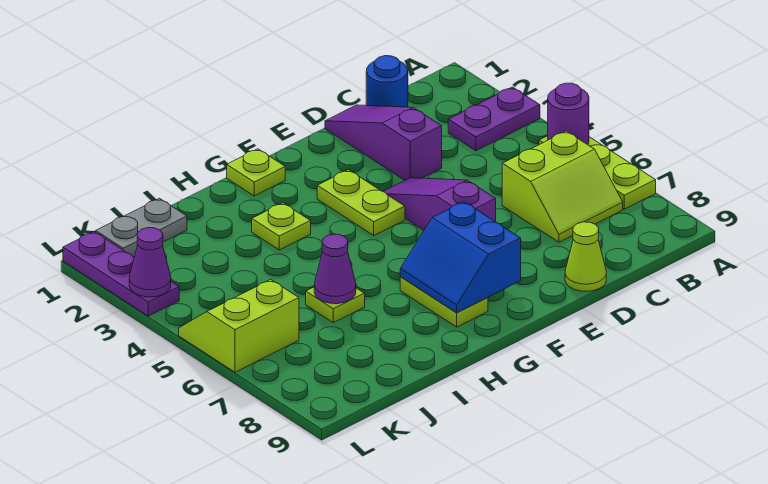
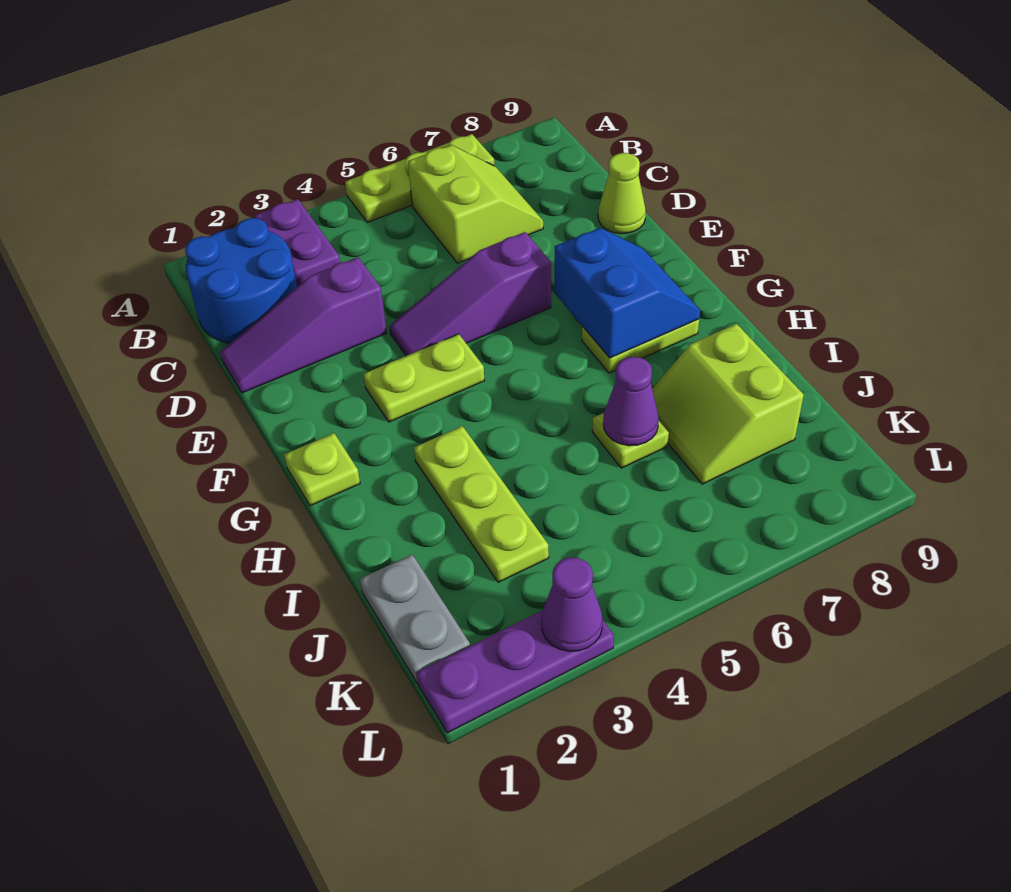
purple 1x1 round brick [548,83,589,145] -> none
blue 1x1 round brick [366,56,408,107] -> blue 2x2 round brick [185,218,297,343]
blue 2x2 slope [400,202,521,313] -> blue 2x2 slope turned to [555,228,700,358]
lime 1x1 plate [252,203,311,250] -> lime 1x3 plate [414,426,549,582]
lime 2x2 slope [179,279,299,372] -> lime 2x2 slope moved to [652,324,804,484]

